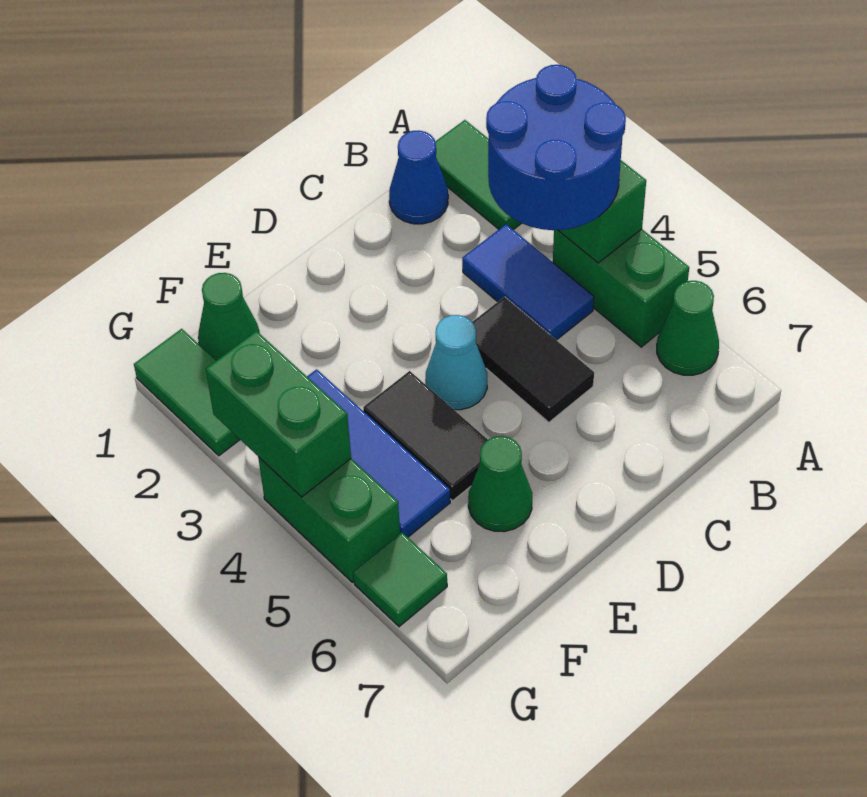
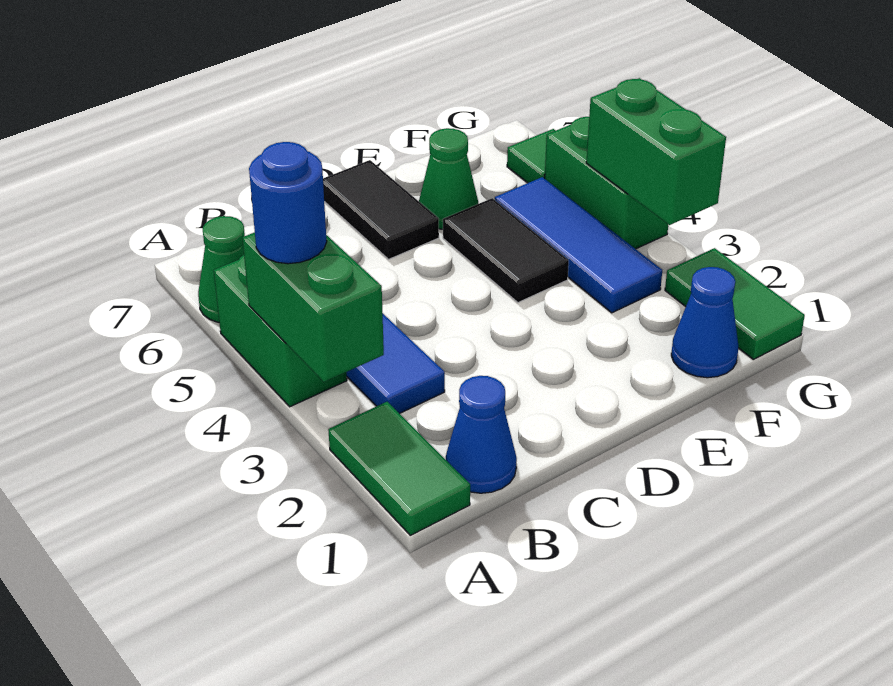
blue 2x2 round brick [486,65,626,230] -> blue 1x1 round brick [249,142,327,264]
black 1x2 tile [472,297,594,422] -> black 1x2 tile moved to [323,160,439,259]
cyan 1x1 cone [425,315,487,410] -> none
green 1x1 cone [198,273,260,361] -> blue 1x1 cone [671,267,738,378]

